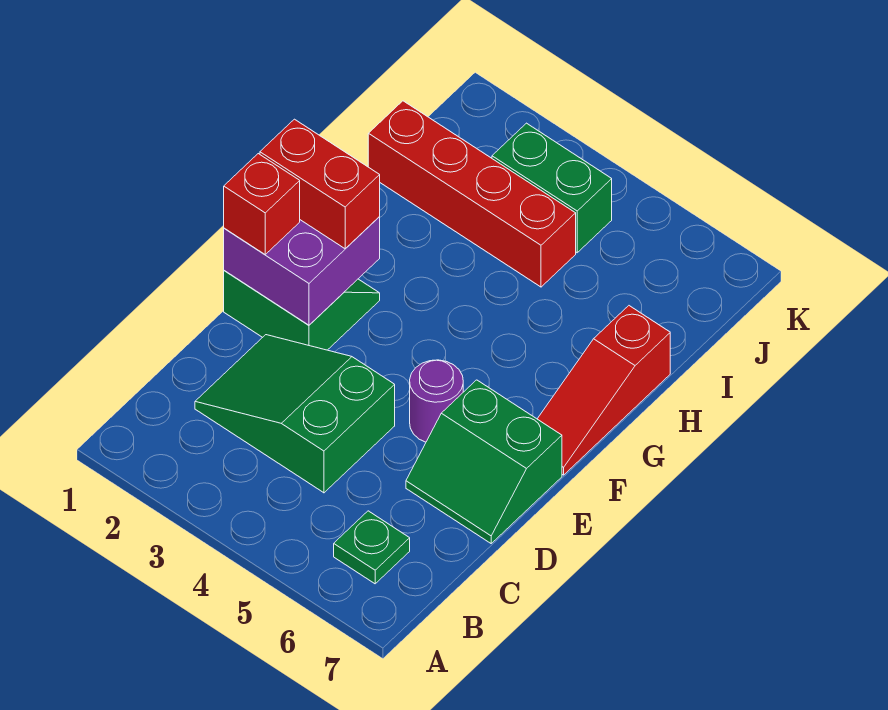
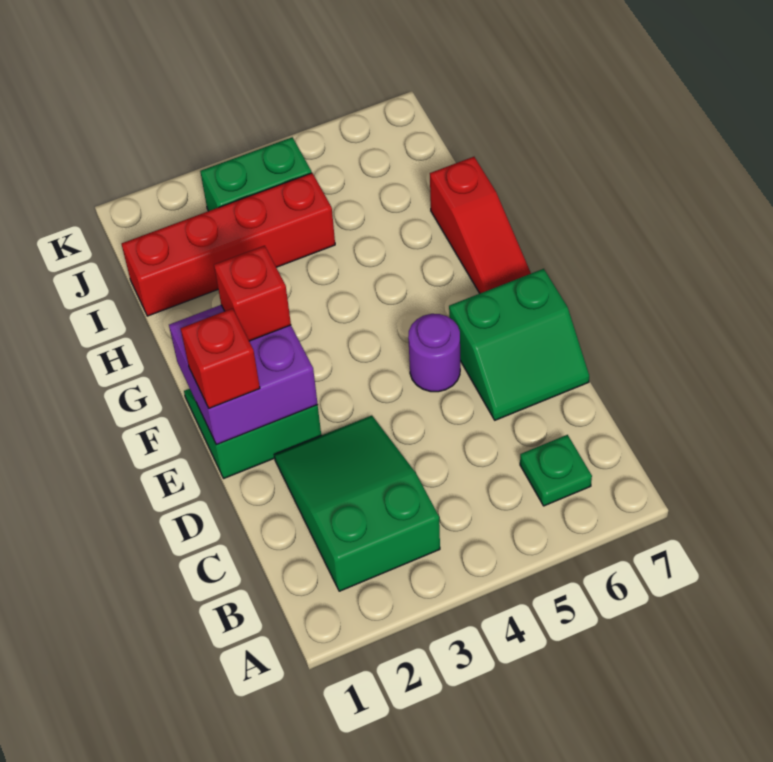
green 2x3 slope [195,335,395,493] -> green 2x3 slope turned to [274,416,440,591]
red 1x2 brick [260,119,380,249] -> red 1x1 brick [214,246,291,341]

